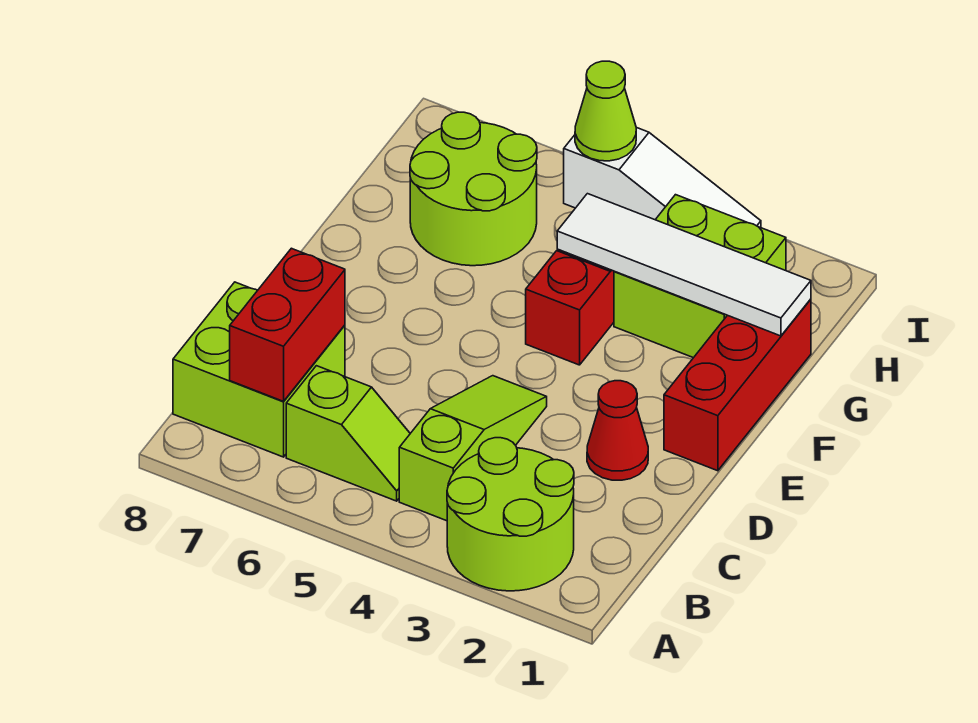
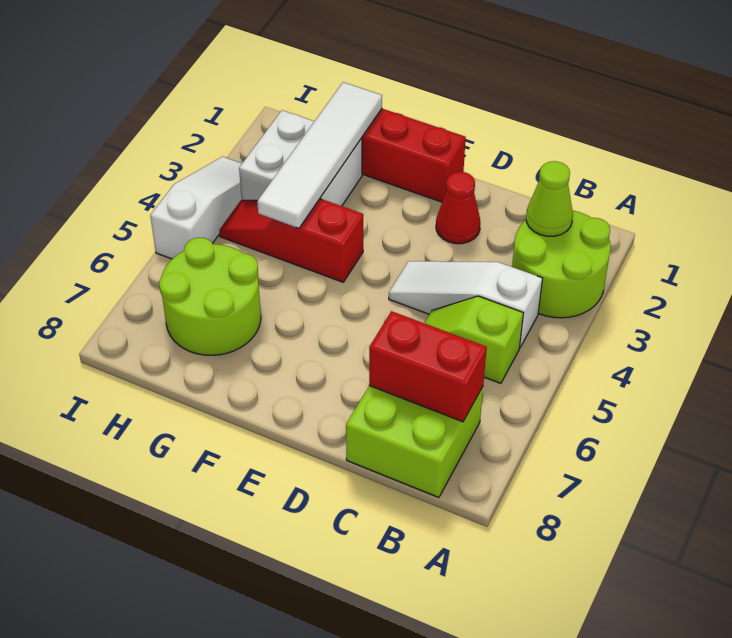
lime 1x3 slope [399,376,547,521] -> white 1x3 slope [389,261,543,347]
lime 1x2 slope [286,366,410,501] -> lime 1x2 slope turned to [425,296,523,383]
lime 2x2 brick [614,195,786,358] -> white 2x2 brick [239,110,362,206]
lime 1x1 cone [575,61,636,161] -> lime 1x1 cone moved to [526,161,573,236]

